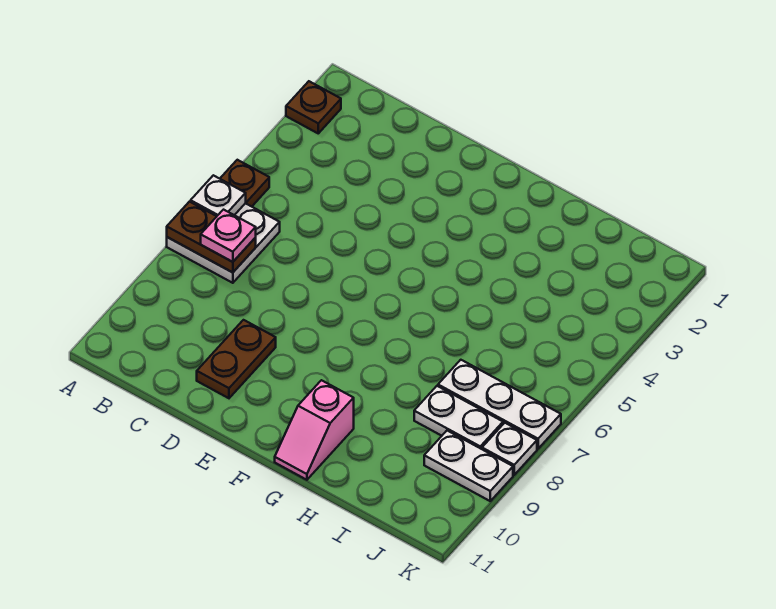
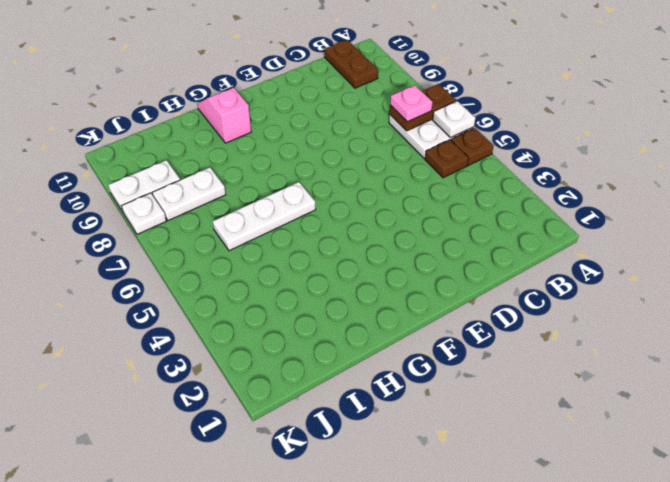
brown 1x1 plate [286,81,341,133] -> brown 1x1 plate moved to [425,140,468,178]
brown 1x2 plate [197,320,276,398] -> brown 1x2 plate moved to [325,40,378,88]
white 1x3 plate [438,360,561,449] -> white 1x3 plate moved to [213,182,316,251]

